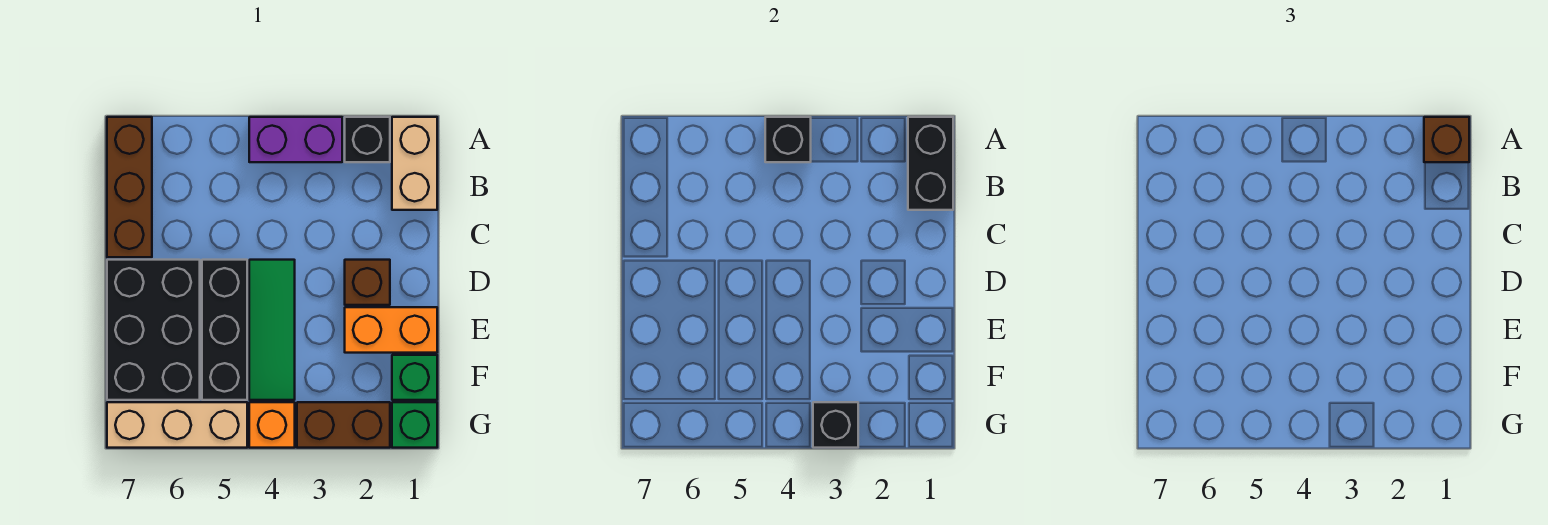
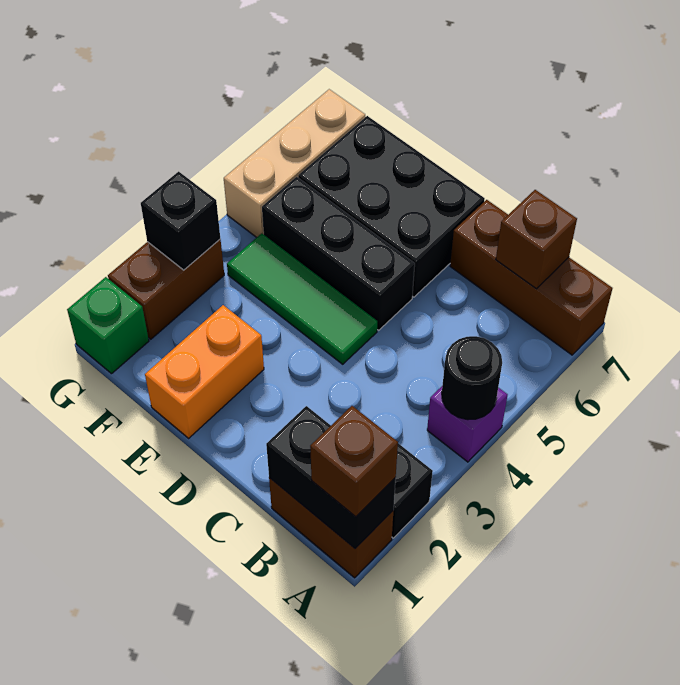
tan 1x2 brick [392,117,437,210] -> brown 1x2 brick [269,478,393,578]
purple 1x2 brick [249,117,342,162] -> purple 1x1 brick [427,387,508,462]
black 1x1 brick [765,117,811,162] -> black 1x1 round brick [442,336,502,420]
brown 1x1 brick [345,260,390,305] -> brown 1x1 brick moved to [496,190,577,289]
green 1x1 brick [392,355,437,400] -> none
orange 1x1 brick [249,402,295,448] -> none

